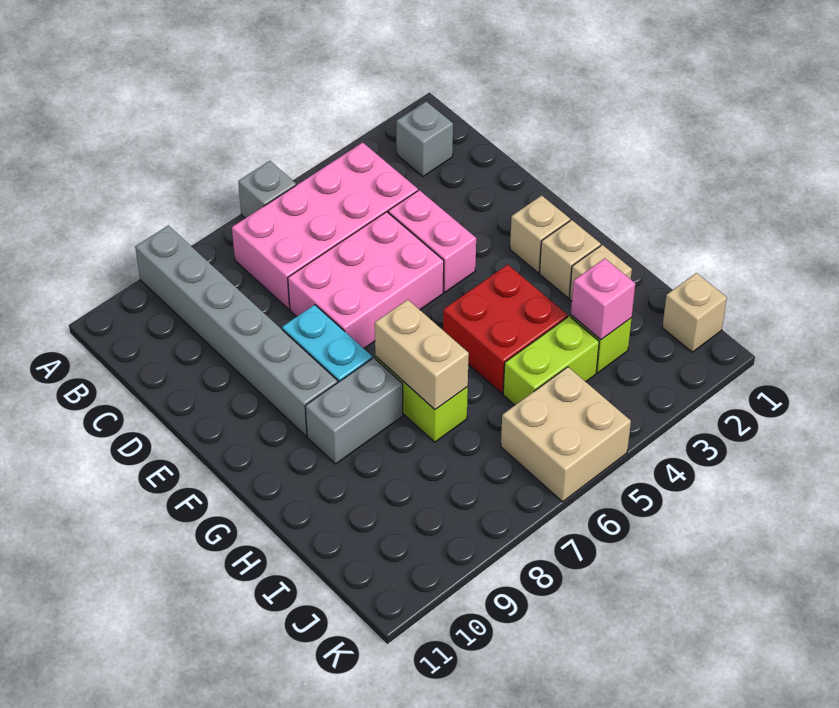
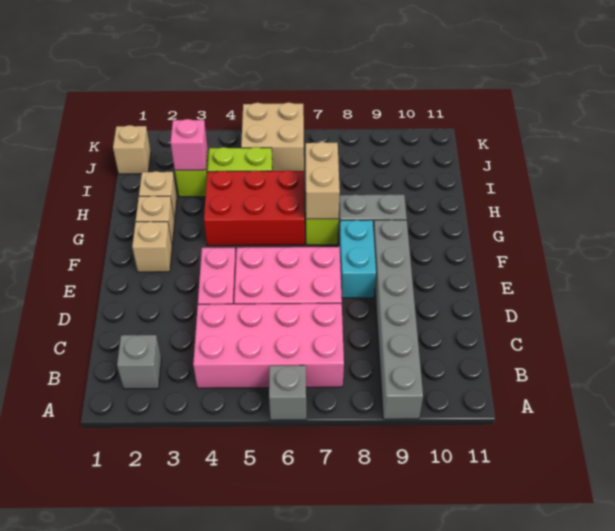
red 2x2 brick [443,265,568,393] -> red 2x3 brick [204,170,305,246]

